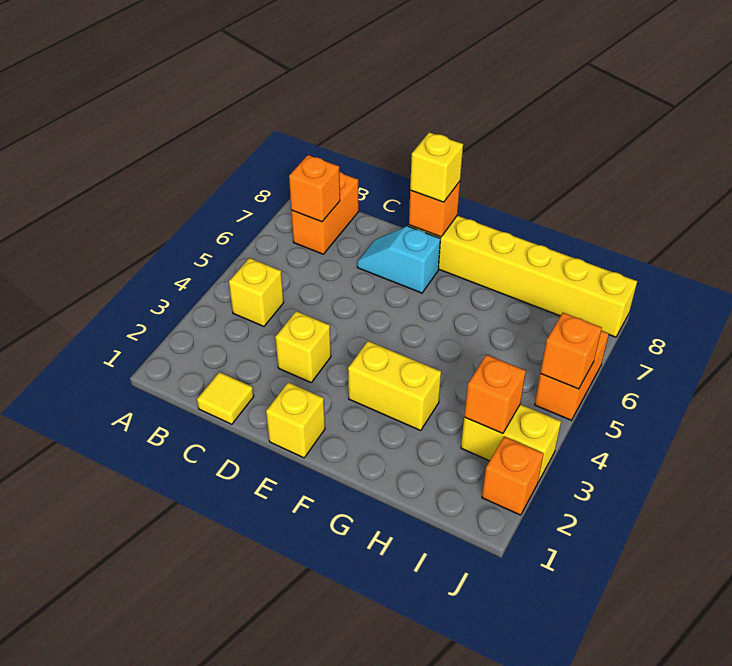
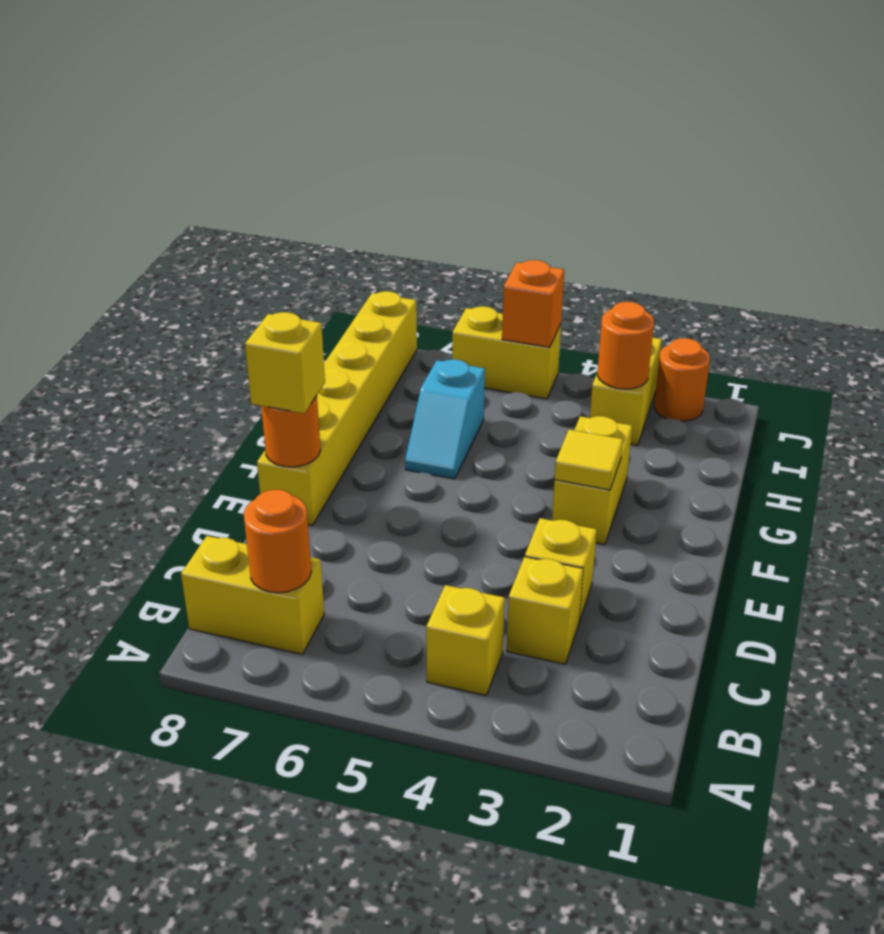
orange 1x2 brick [291,172,359,254] -> yellow 1x2 brick [181,536,324,654]
orange 1x1 brick [289,155,340,222] -> orange 1x1 round brick [244,489,311,593]
yellow 1x1 tile [197,372,254,424] -> yellow 1x1 tile moved to [555,430,623,490]
cyan 1x2 slope [357,226,440,293] -> cyan 1x2 slope moved to [405,359,485,479]
yellow 1x1 brick [266,382,325,458] -> yellow 1x1 brick moved to [507,557,583,664]
orange 1x1 brick [409,182,460,237] -> orange 1x1 round brick [261,396,321,467]
orange 1x1 brick [464,355,526,434] -> orange 1x1 round brick [597,302,654,389]
orange 1x1 brick [482,437,544,515] -> orange 1x1 round brick [654,338,710,421]
orange 1x2 brick [535,331,609,420] -> yellow 1x2 brick [452,306,561,399]

